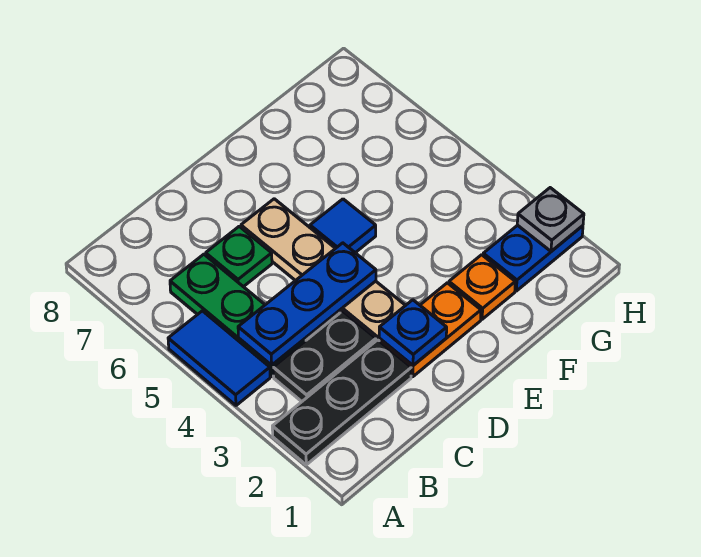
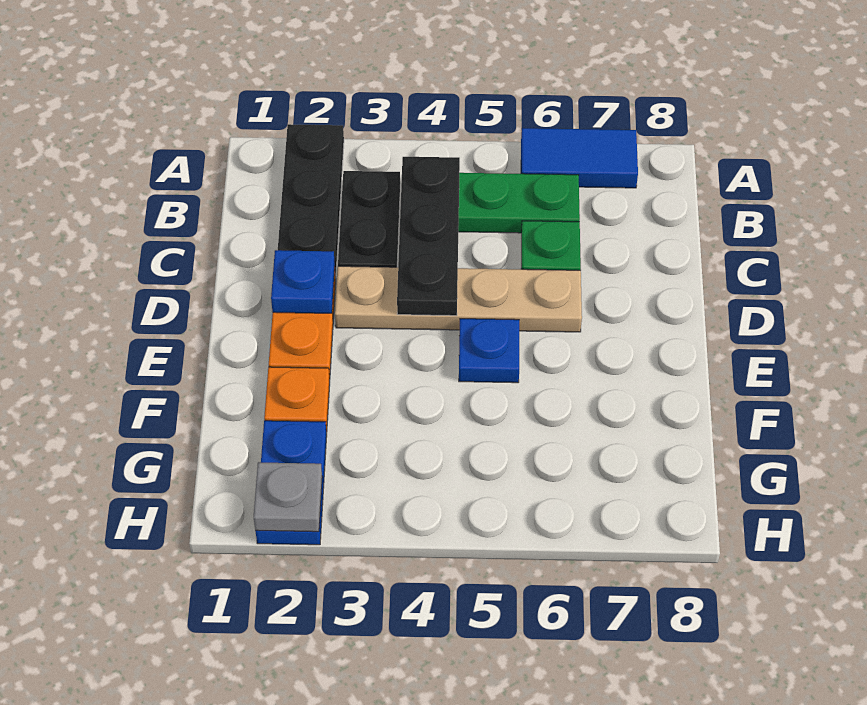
blue 1x2 tile [168,311,270,405] -> blue 1x2 tile moved to [521,128,638,188]
blue 1x3 plate [238,243,376,365] -> black 1x3 plate [397,157,460,316]
blue 1x1 tile [310,199,376,253] -> blue 1x1 plate [459,319,519,383]

